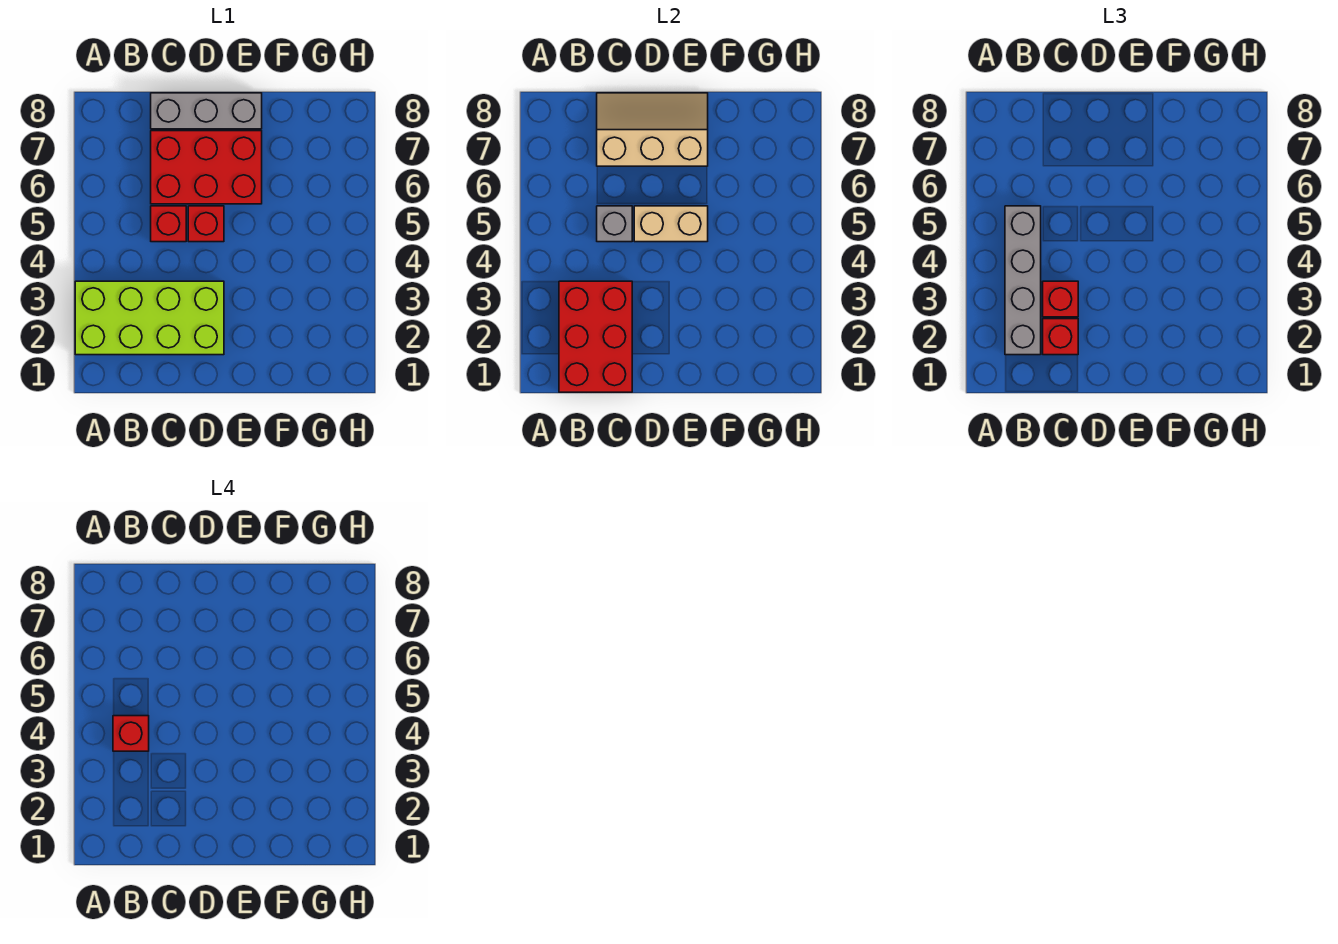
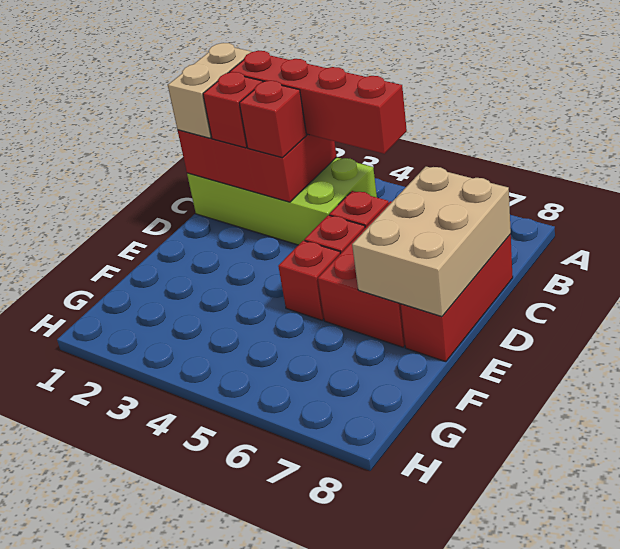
lime 2x4 brick [75,281,224,355] -> lime 2x4 brick turned to [187,157,377,245]
grey 1x4 brick [1005,206,1041,355] -> red 1x4 brick [229,51,407,154]
red 1x1 brick [113,716,149,751] -> red 1x1 brick moved to [278,241,340,320]
grey 1x1 brick [597,206,632,242] -> none
tan 2x3 slope [597,93,708,166] -> tan 2x3 brick [352,167,511,317]
grey 1x3 brick [151,93,262,129] -> red 1x3 brick [401,234,513,362]
tan 1x2 brick [634,206,708,242] -> tan 1x2 brick moved to [168,43,252,138]

